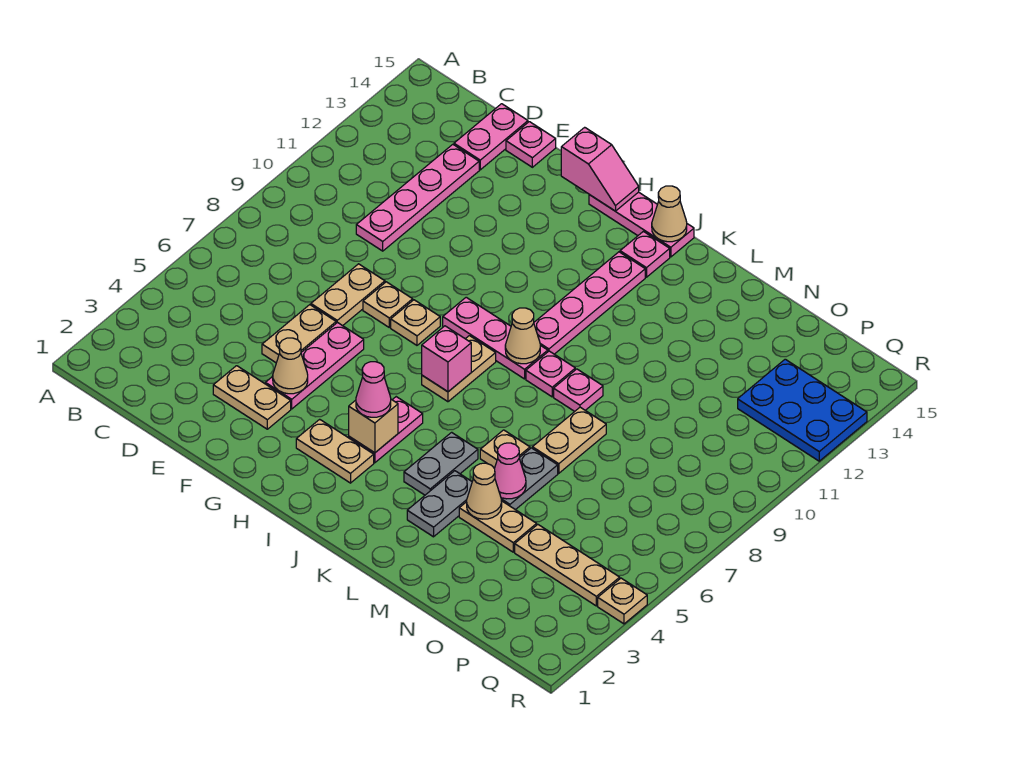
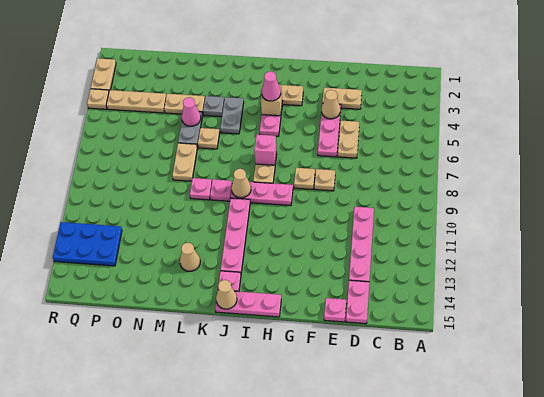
tan 1x2 plate [311,264,385,326] -> tan 1x2 plate moved to [91,58,116,90]
pink 1x2 slope [561,127,639,211] -> none
grey 1x2 plate [407,471,472,537] -> grey 1x1 plate [203,96,224,117]
tan 1x1 cone [467,463,502,519] -> tan 1x1 cone moved to [180,243,200,271]

